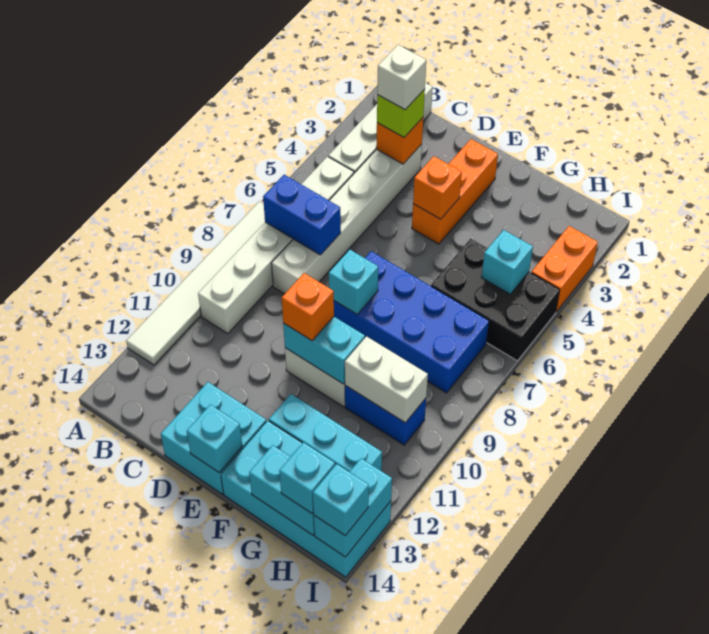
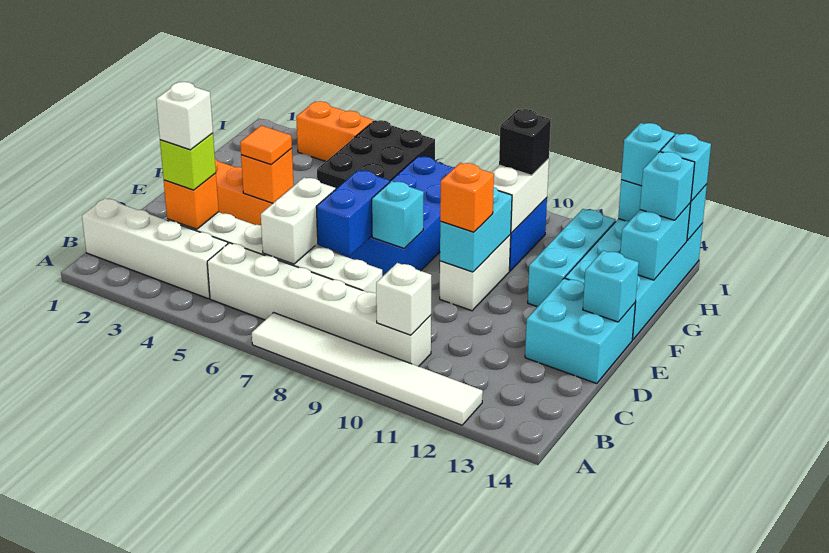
blue 1x2 brick [263,175,341,255] -> blue 1x2 brick moved to [316,170,390,256]
none -> white 1x1 brick [376,263,431,335]
none -> white 1x2 brick [261,177,336,264]
none -> orange 1x1 tile [240,126,292,165]
cyan 1x1 brick [481,230,533,294] -> cyan 1x1 brick moved to [621,123,675,186]
none -> black 1x1 brick [499,109,551,175]

